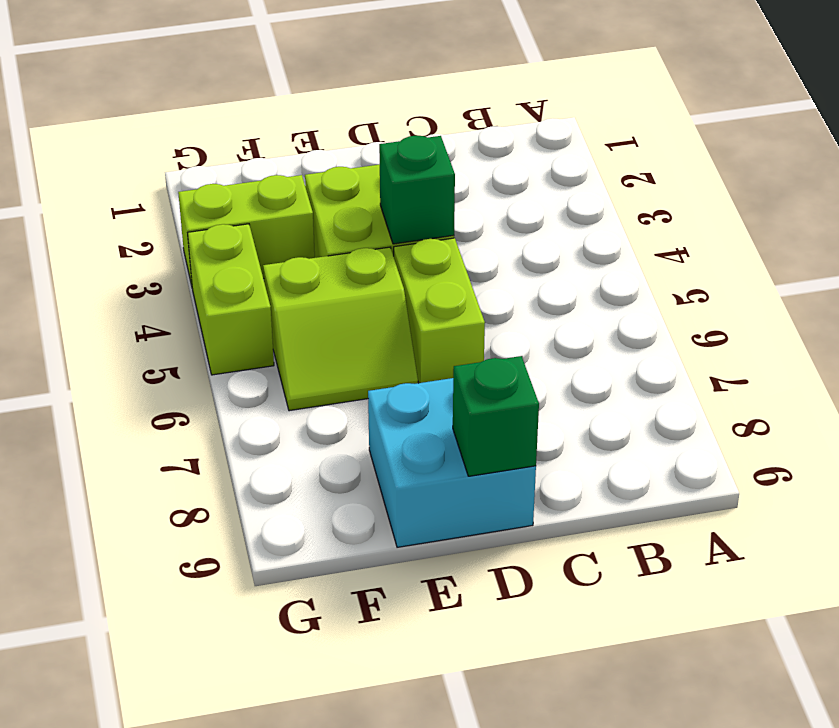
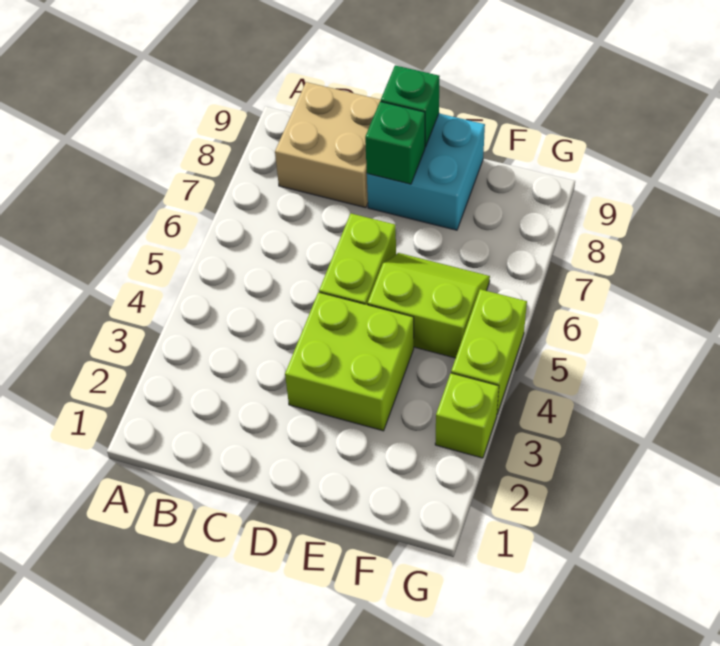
none -> tan 2x2 brick [275,82,381,208]
green 1x1 brick [379,135,455,244] -> green 1x1 brick moved to [365,101,425,184]
lime 1x2 brick [178,175,315,285] -> lime 1x1 brick [435,373,499,458]

